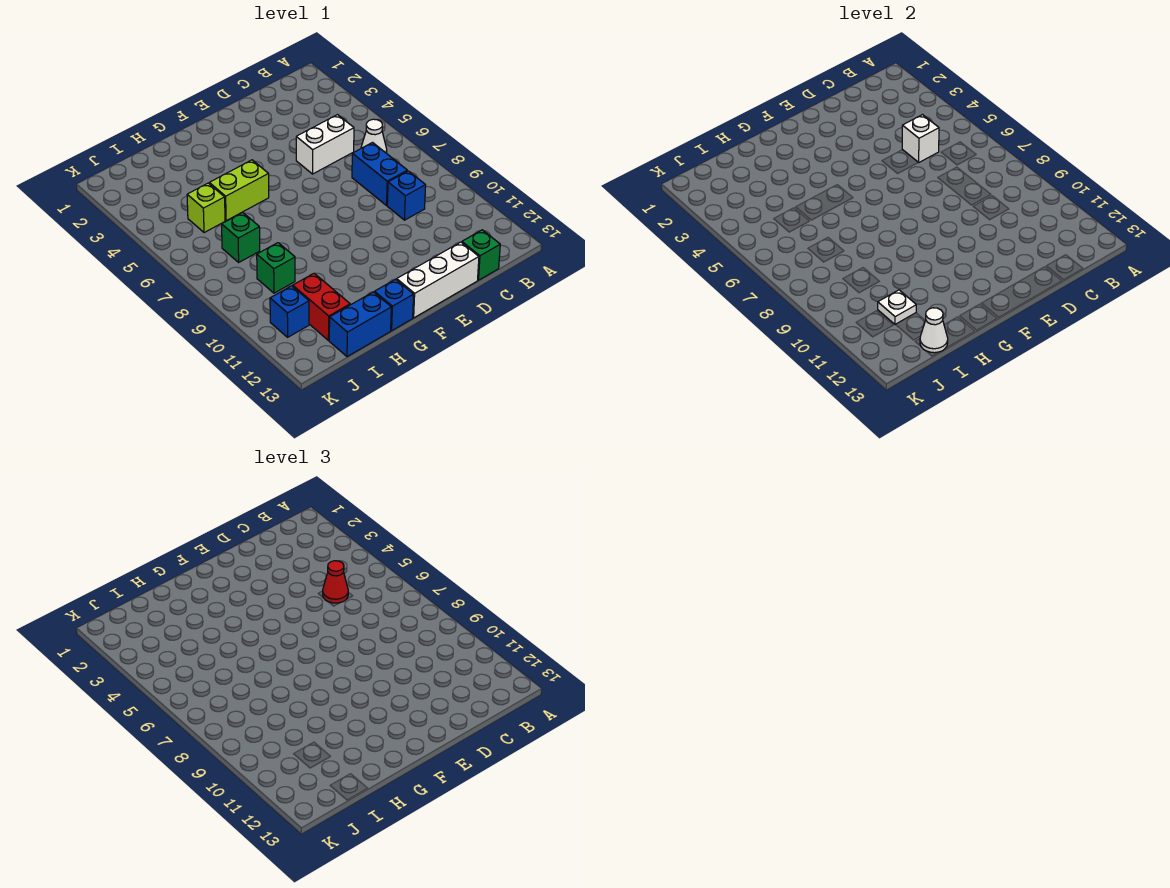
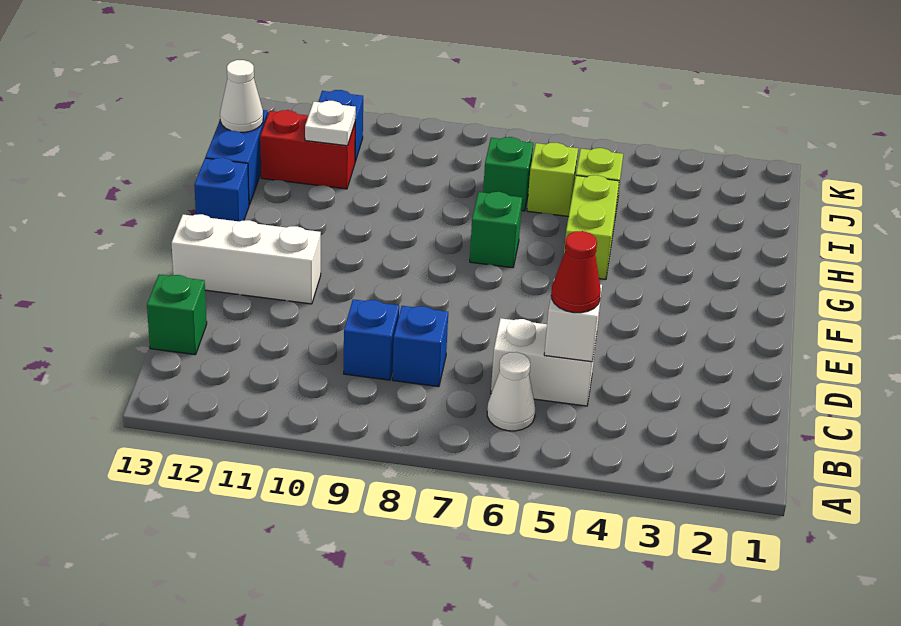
white 1x2 brick [296,115,354,174] -> white 1x2 brick turned to [491,318,596,406]
blue 1x2 brick [352,143,407,205] -> blue 1x1 brick [392,306,448,387]
white 1x3 brick [397,242,479,318] -> white 1x3 brick turned to [171,214,321,304]
none -> lime 1x1 brick [527,143,578,217]
green 1x1 brick [257,243,295,293] -> green 1x1 brick moved to [470,192,522,268]

